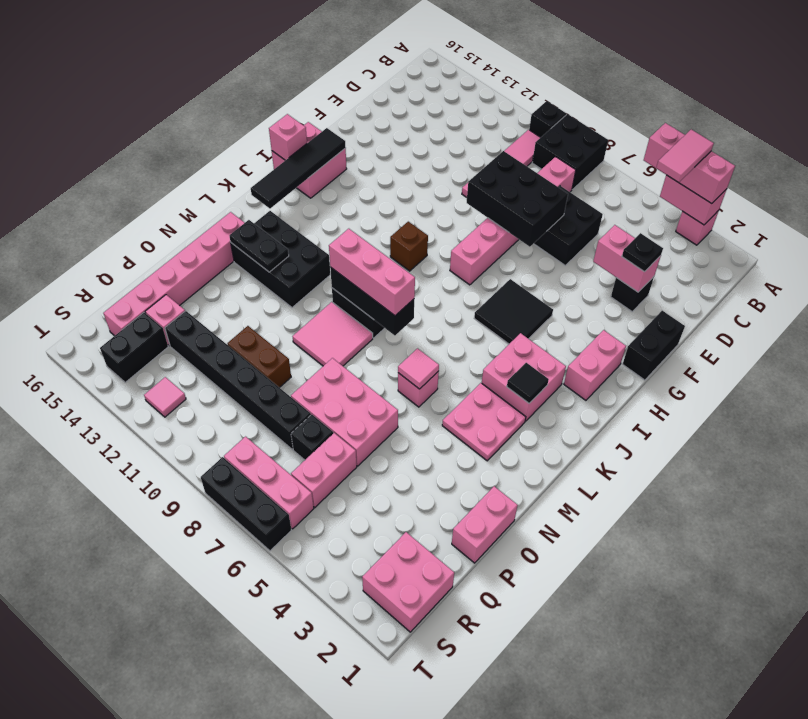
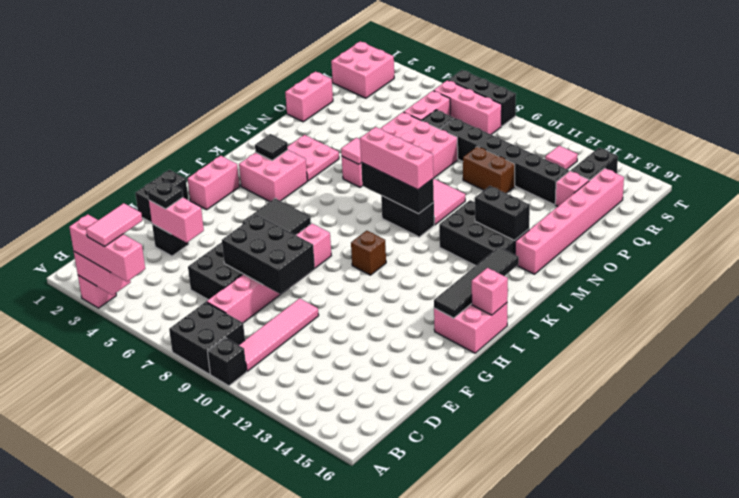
black 1x2 plate [230,220,289,272] -> black 1x2 brick [475,186,530,241]

